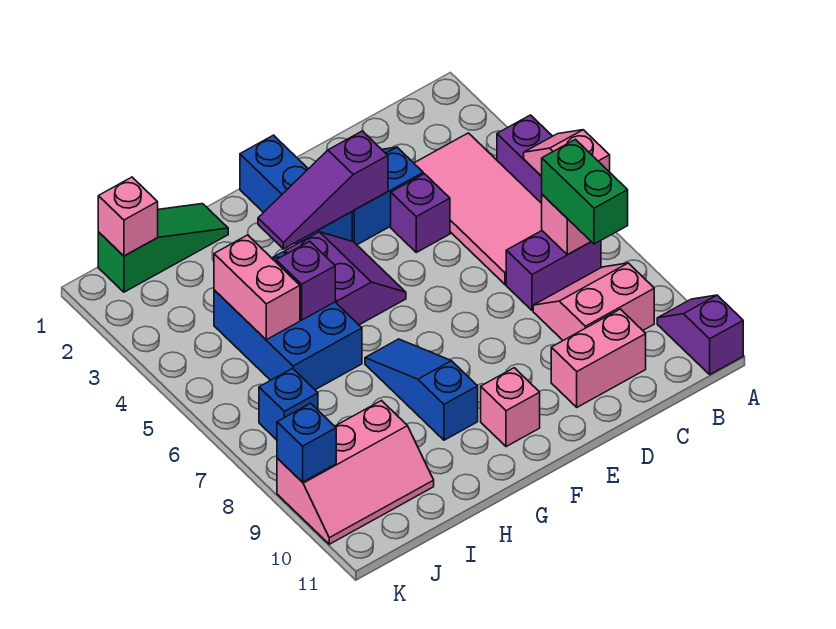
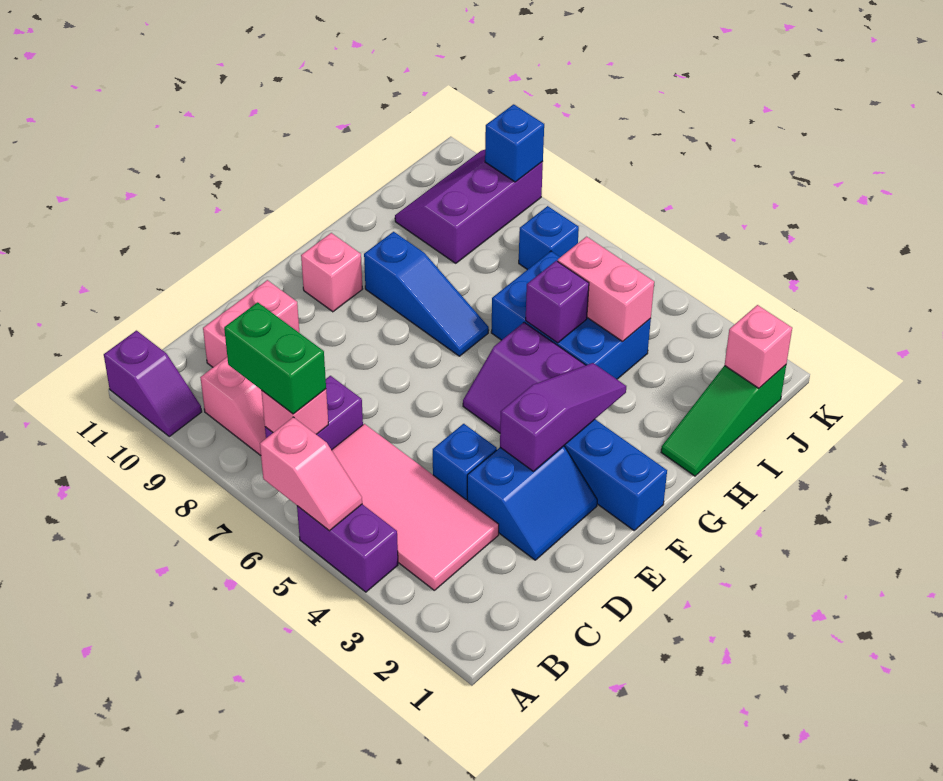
purple 1x1 brick [391,174,450,252] -> blue 1x1 brick [433,424,497,500]
pink 2x3 slope [277,401,434,544] -> purple 2x3 slope [395,150,543,263]

